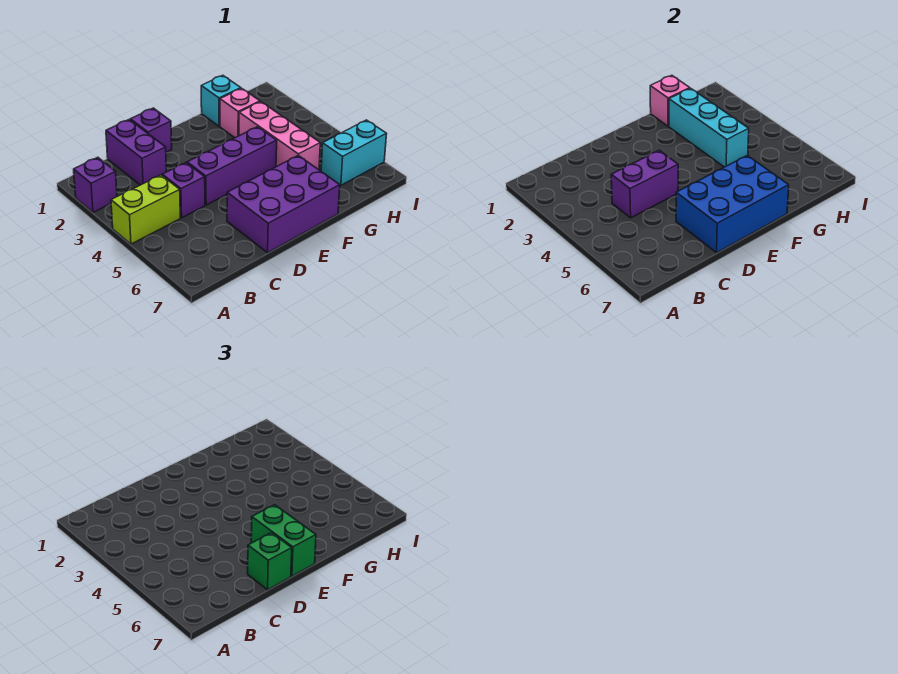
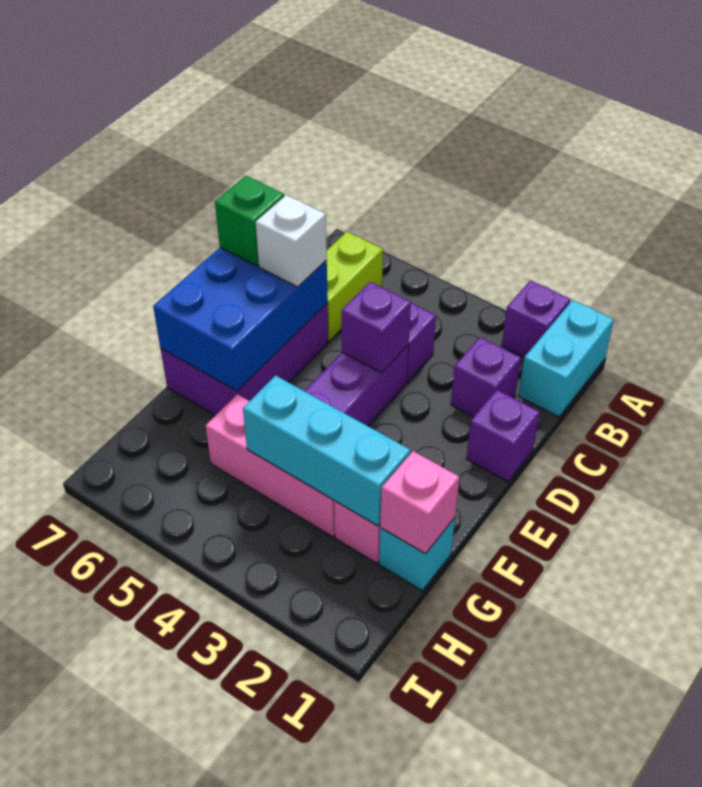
lime 1x2 brick [111,175,180,244] -> lime 1x2 brick moved to [327,232,383,341]
purple 1x2 brick [106,120,166,185] -> purple 1x1 brick [451,337,521,417]
purple 1x2 brick [611,150,678,218] -> purple 1x1 brick [342,282,411,373]
none -> white 1x1 brick [256,195,327,287]
green 1x2 brick [251,505,316,576] -> none
cyan 1x2 brick [321,120,387,185] -> cyan 1x2 brick moved to [518,300,614,417]

